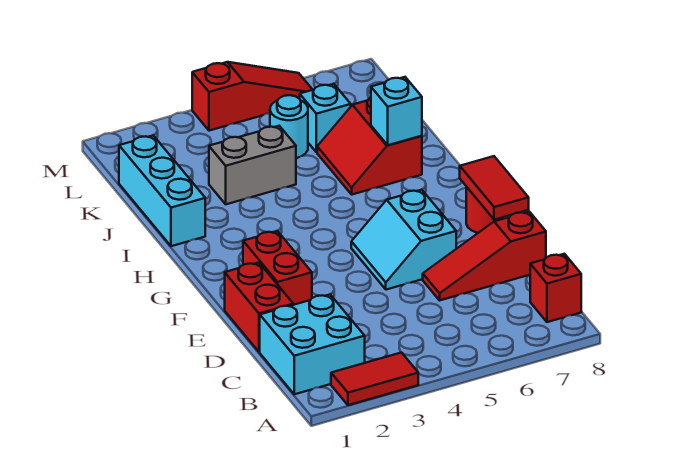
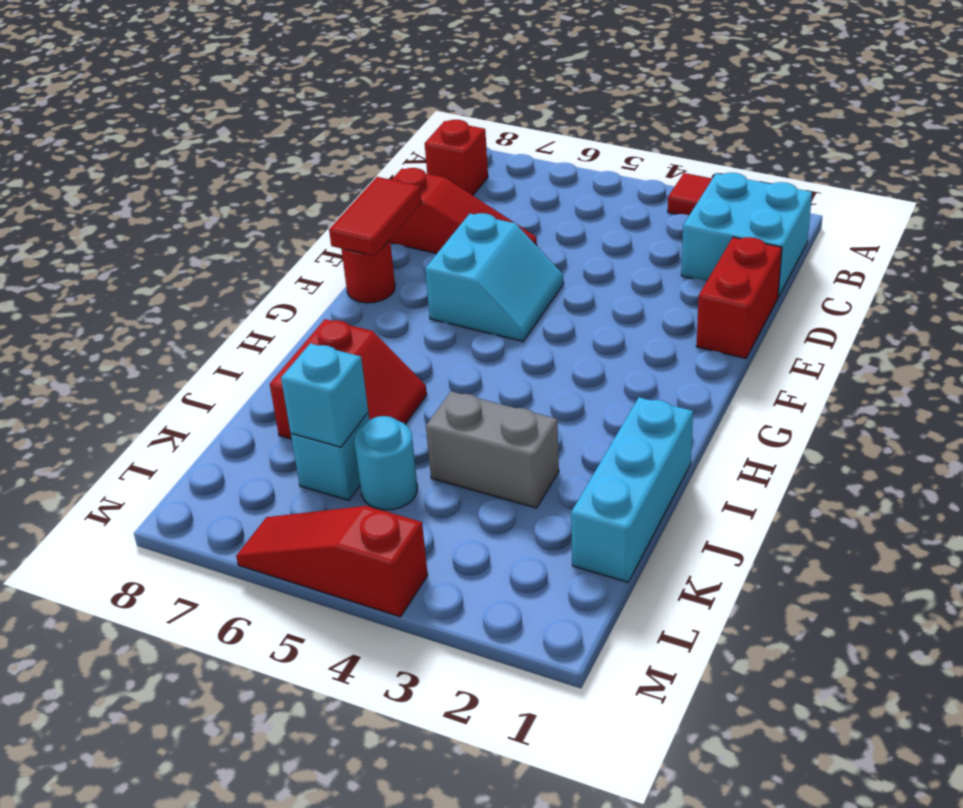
red 1x2 brick [243,231,312,305] -> none
cyan 1x1 brick [371,77,422,145] -> cyan 1x1 brick moved to [281,343,368,447]

